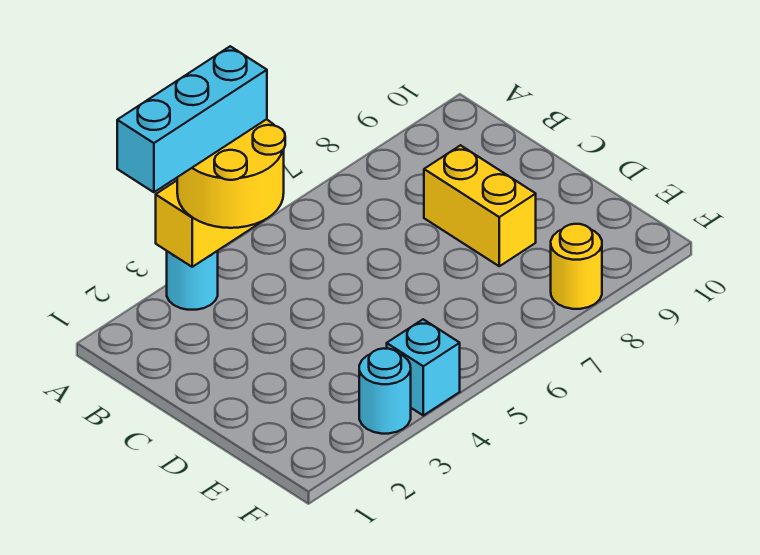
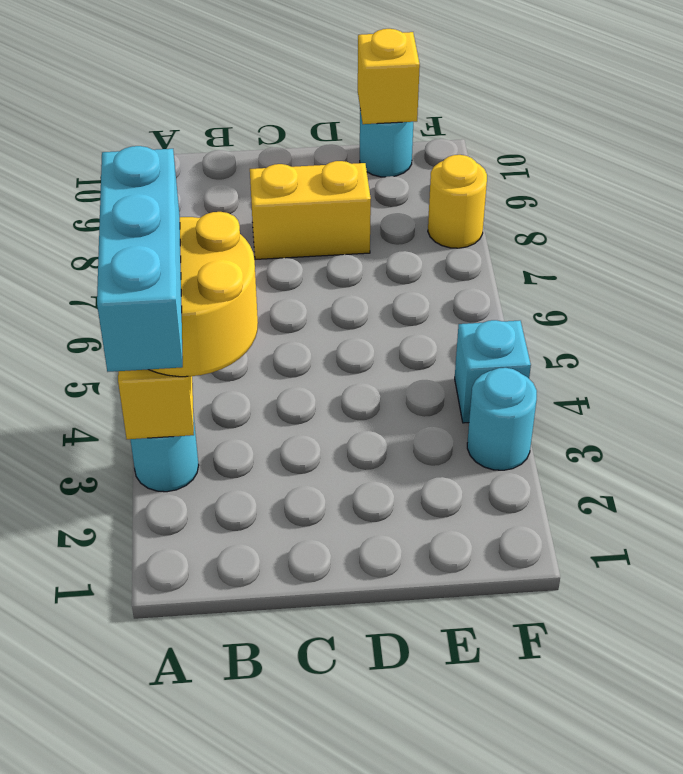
none -> cyan 1x1 round brick [360,110,413,177]
none -> yellow 1x1 brick [358,29,420,124]

